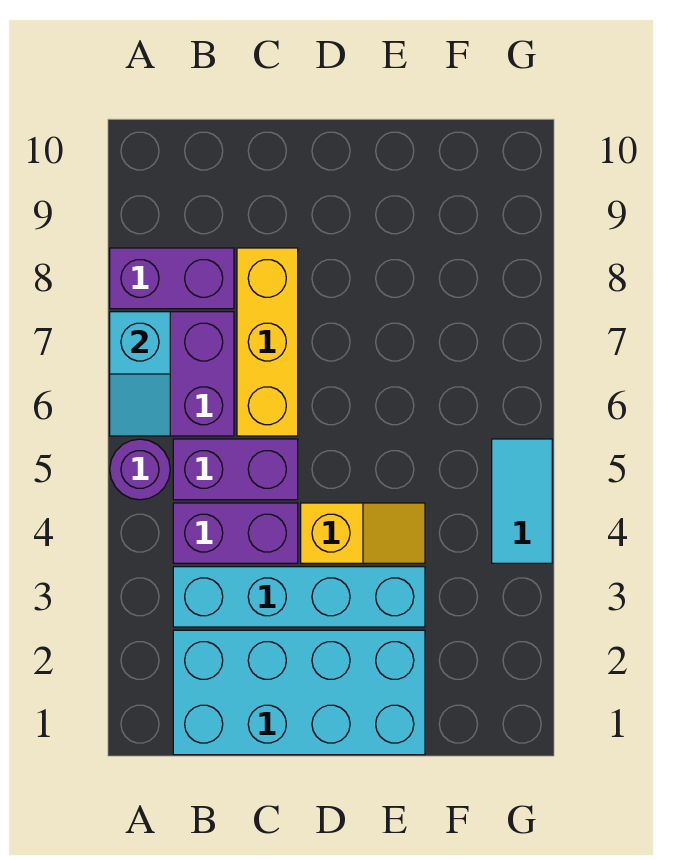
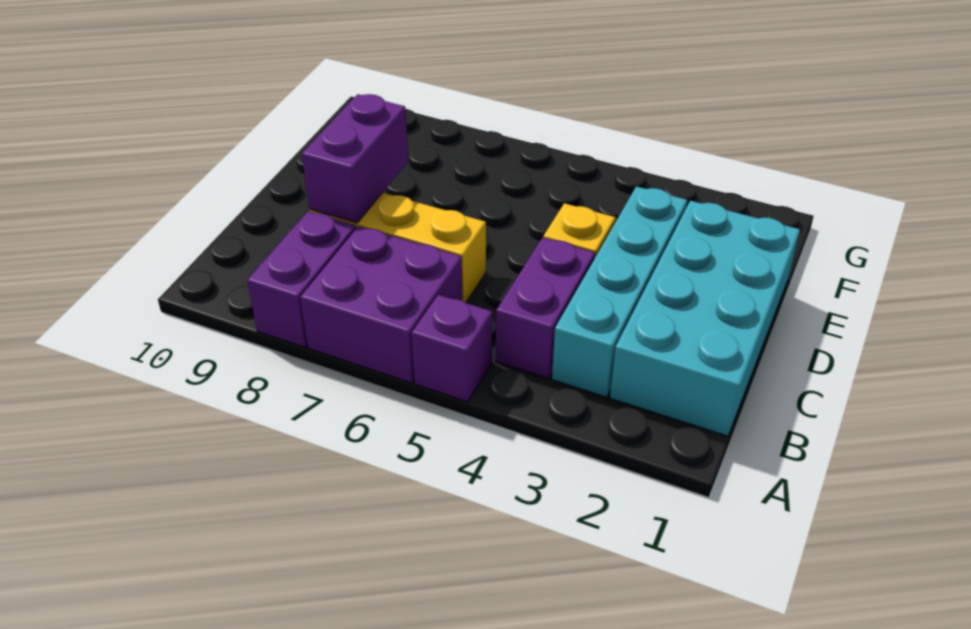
purple 1x1 round brick [110,439,170,500] -> purple 1x1 brick [412,295,492,402]
cyan 1x2 slope [110,312,170,436] -> none
purple 1x2 brick [173,439,298,500] -> purple 1x2 brick moved to [302,94,408,223]
cyan 1x2 tile [492,439,552,563] -> none

